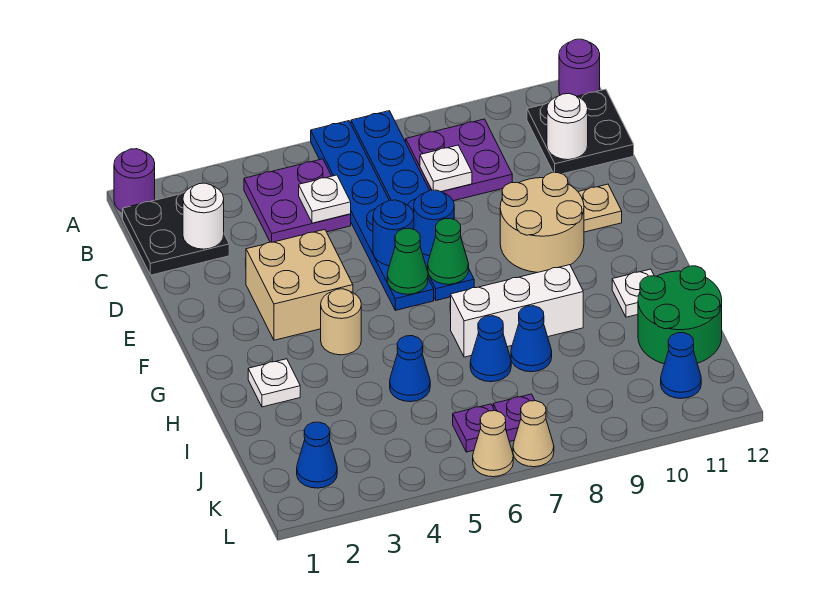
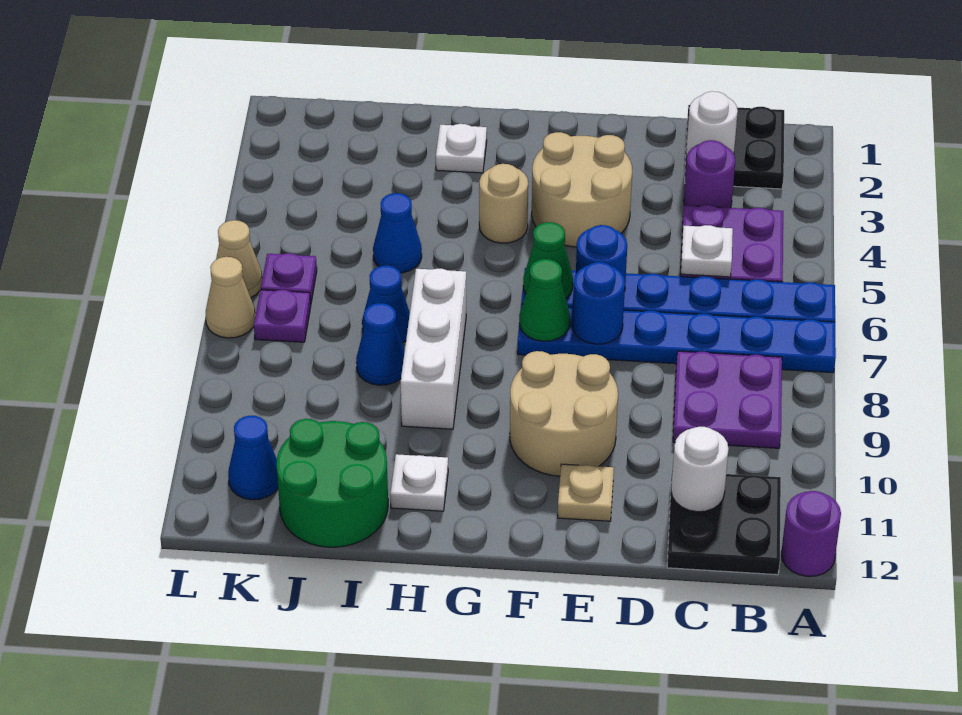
purple 1x1 round brick [114,149,155,212] -> purple 1x1 round brick moved to [684,140,735,208]
white 1x1 plate [420,145,472,192] -> none
tan 2x2 brick [246,230,353,340] -> tan 2x2 round brick [532,132,632,247]
blue 1x1 cone [297,422,337,488] -> none

